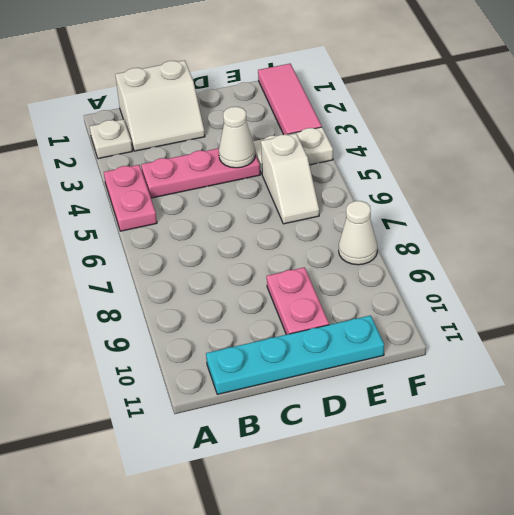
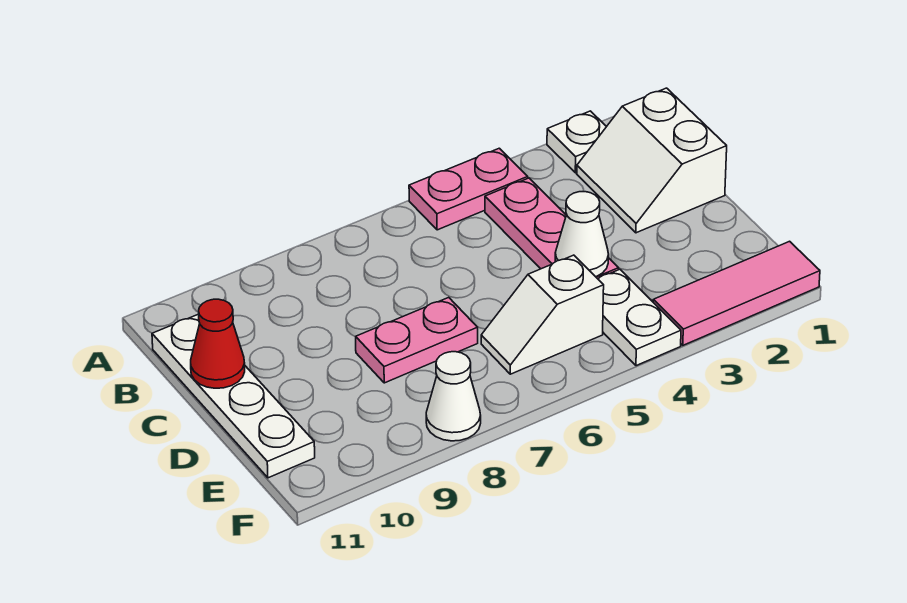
cyan 1x4 plate [206,315,384,394] -> white 1x4 plate [152,314,315,478]
none -> red 1x1 cone [191,299,245,388]
pink 1x2 plate [267,267,329,335] -> pink 1x2 plate moved to [356,297,478,383]

